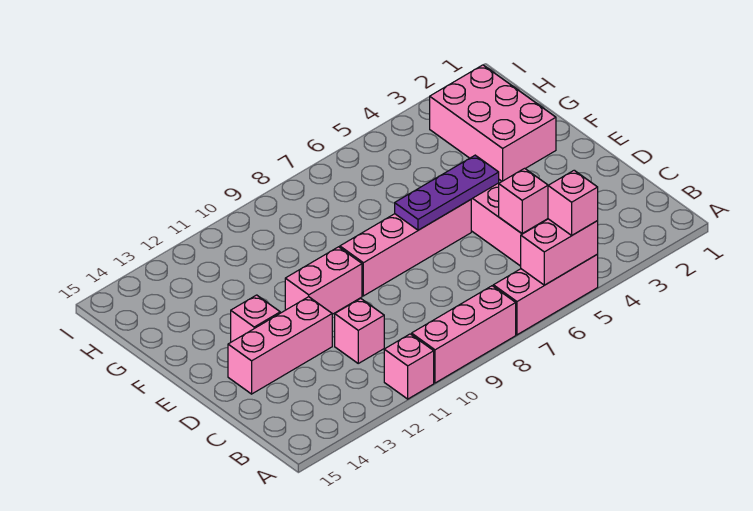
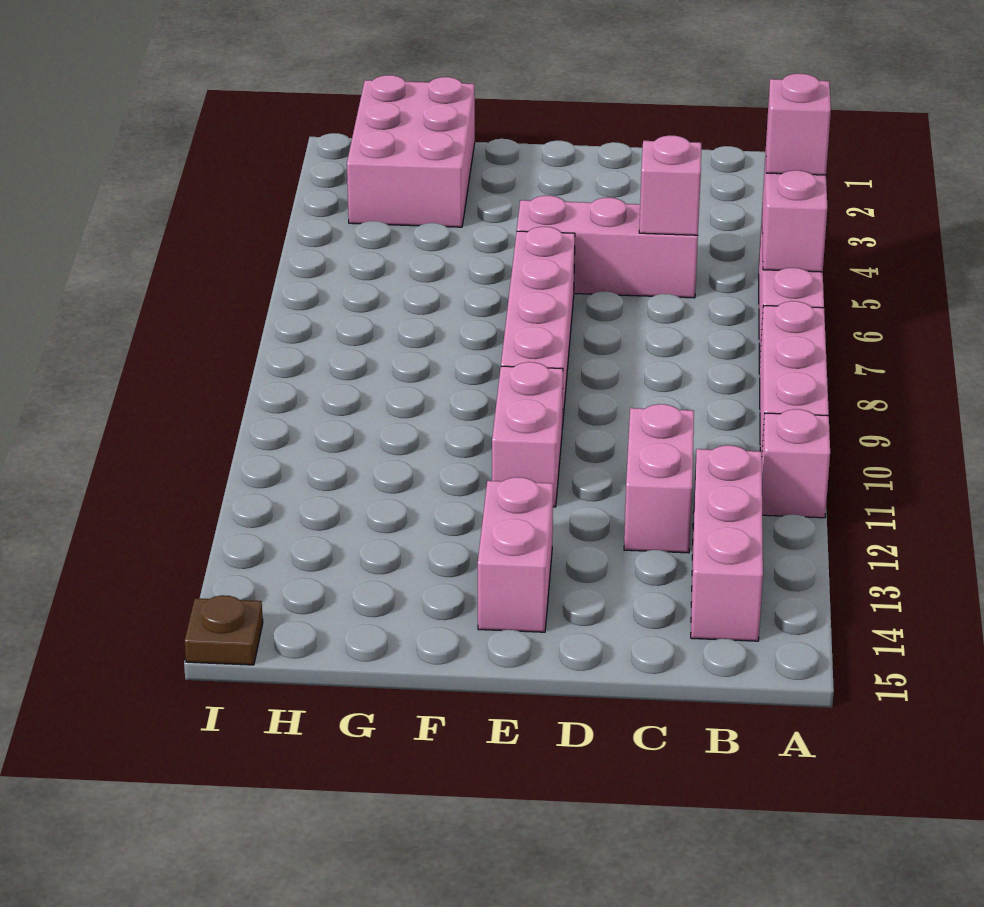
pink 1x1 brick [335,298,384,363] -> pink 1x2 brick [624,404,694,553]
pink 1x3 brick [228,297,332,394] -> pink 1x3 brick moved to [691,445,763,641]
purple 1x3 plate [395,155,499,230] -> none
pink 1x1 brick [231,295,280,342] -> pink 1x2 brick [478,477,553,632]
pink 2x3 brick [430,65,556,181] -> pink 2x3 brick turned to [347,75,475,227]
none -> brown 1x1 plate [184,595,263,665]

